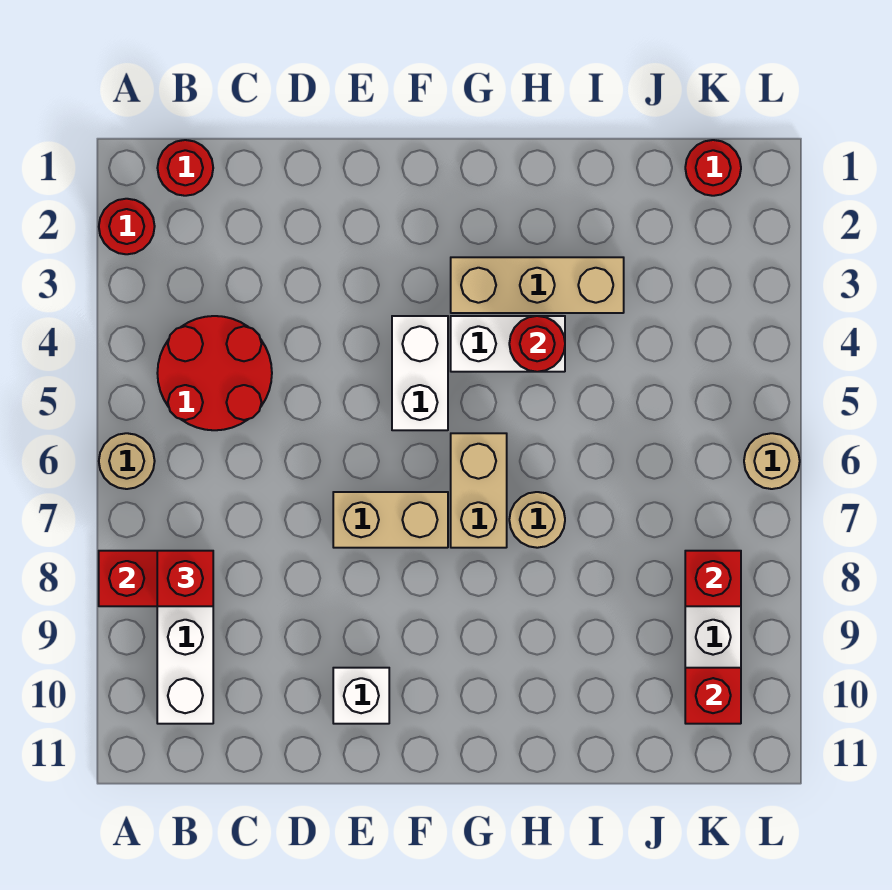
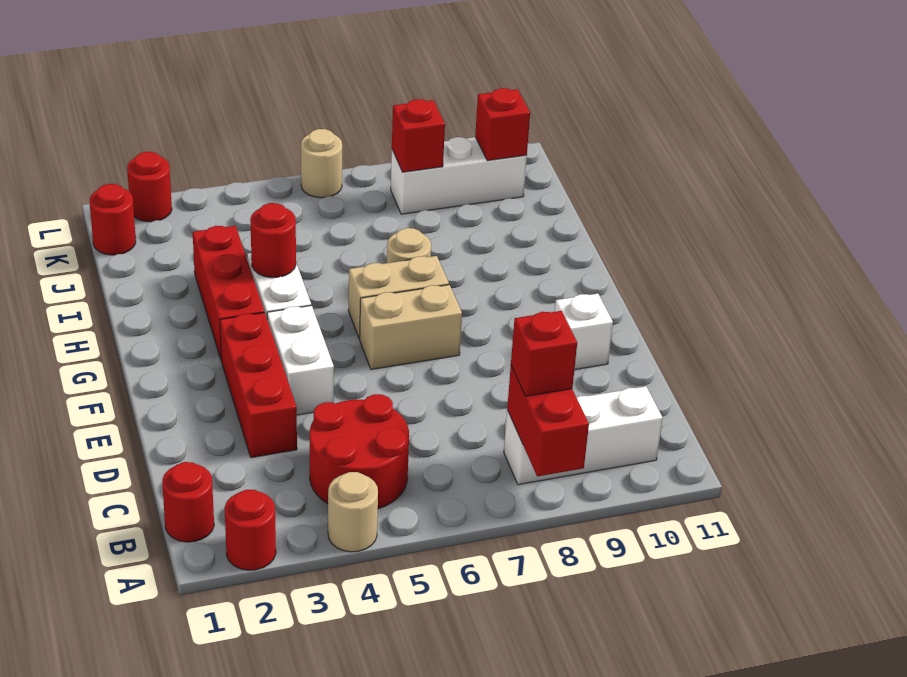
tan 1x1 round brick [99,433,155,489] -> tan 1x1 round brick moved to [328,472,378,552]
none -> red 1x3 brick [220,313,297,458]
tan 1x2 brick [333,492,448,548] -> tan 1x2 brick turned to [360,285,462,370]
white 1x2 brick [392,316,448,430] -> white 1x2 brick turned to [267,306,334,415]
tan 1x3 brick [451,257,624,313] -> red 1x3 brick [193,226,264,359]
none -> red 1x1 round brick [127,152,172,222]

